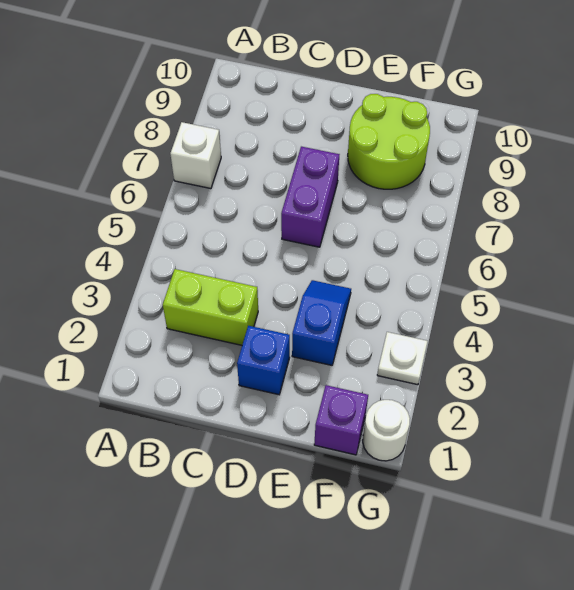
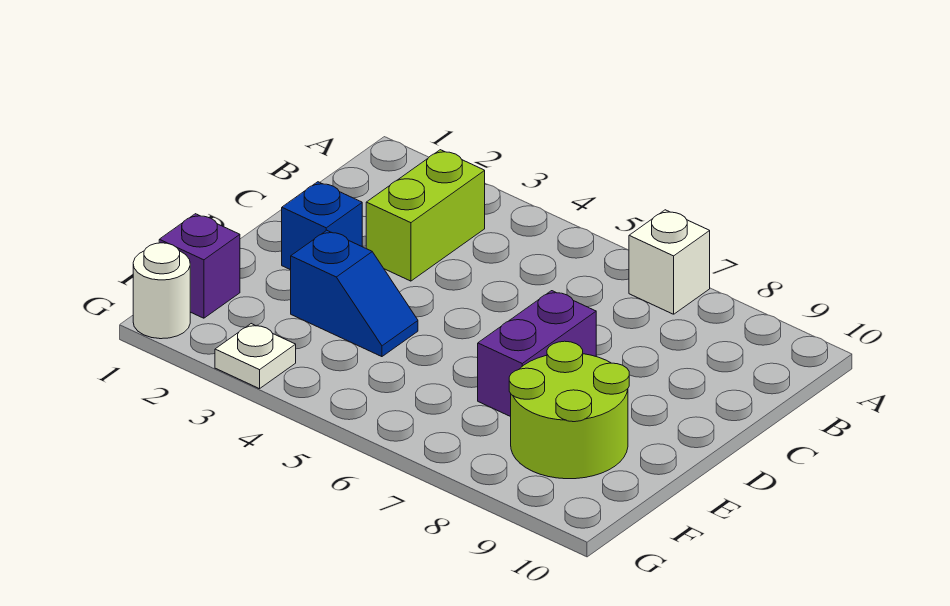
purple 1x2 brick [281,147,339,247] -> purple 1x2 brick turned to [478,291,596,417]

